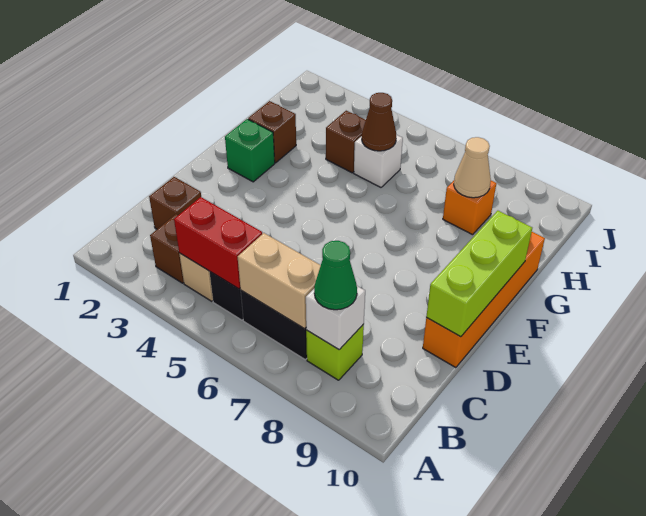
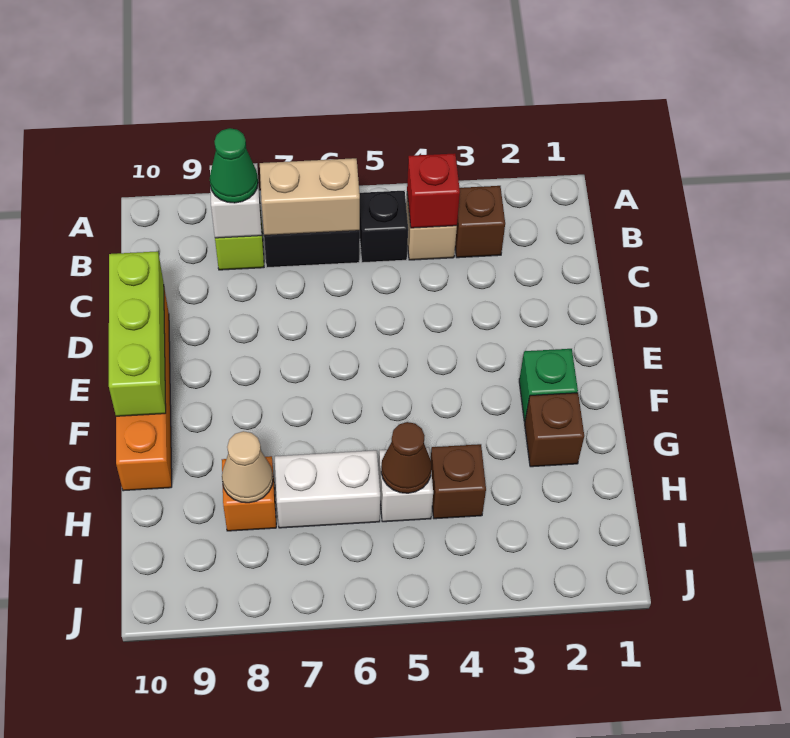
red 1x2 brick [174,197,262,289] -> red 1x1 brick [407,153,460,228]
brown 1x1 brick [149,177,201,229] -> none
none -> white 1x2 brick [275,450,380,528]

